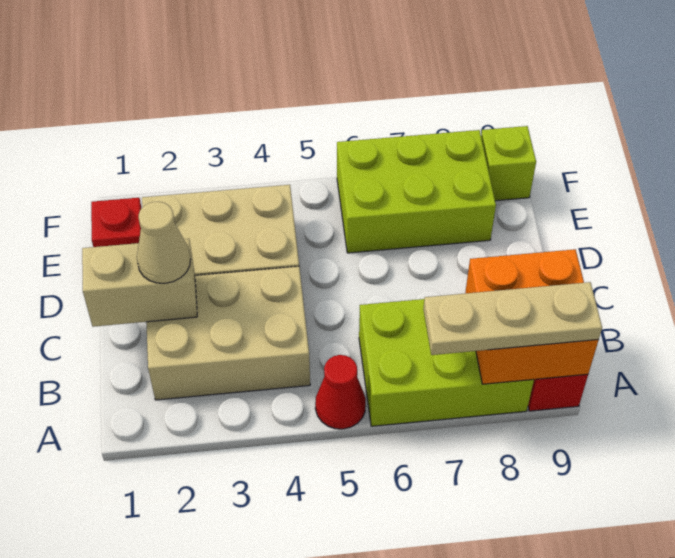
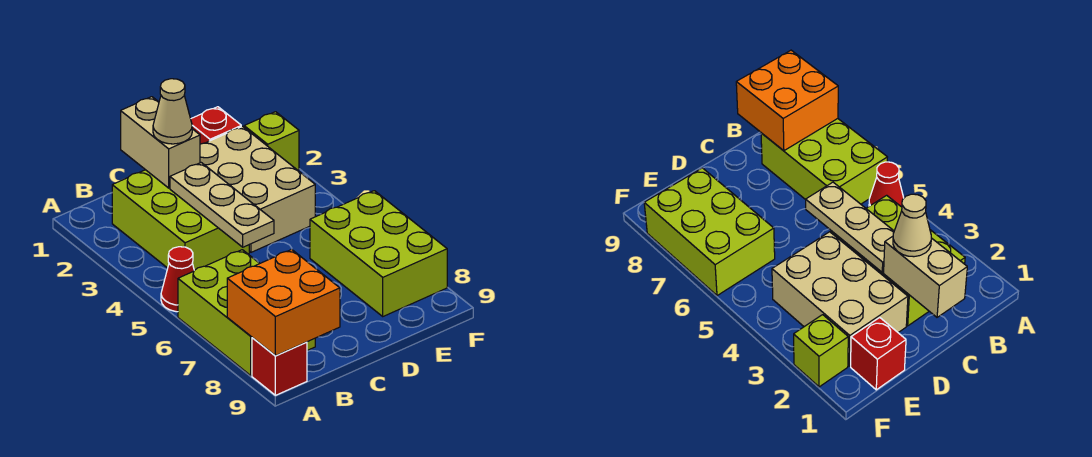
tan 1x3 plate [423,282,602,355] -> tan 1x3 plate moved to [170,163,274,247]
tan 2x3 brick [146,266,310,400] -> lime 2x3 brick [112,170,249,270]
lime 1x1 brick [481,126,536,201] -> lime 1x1 brick moved to [244,112,299,170]

